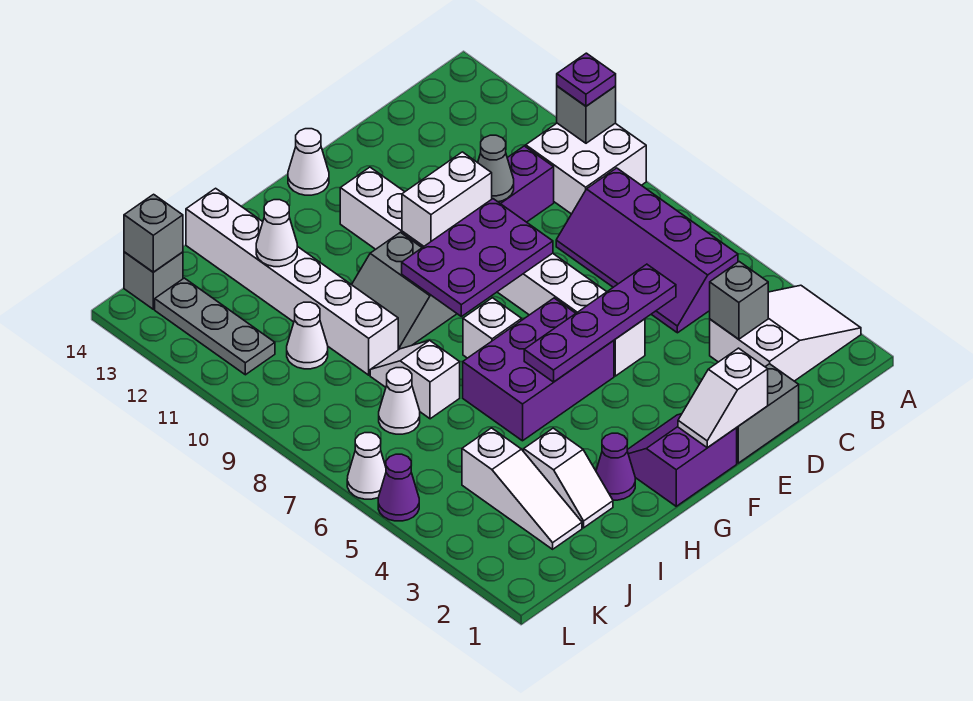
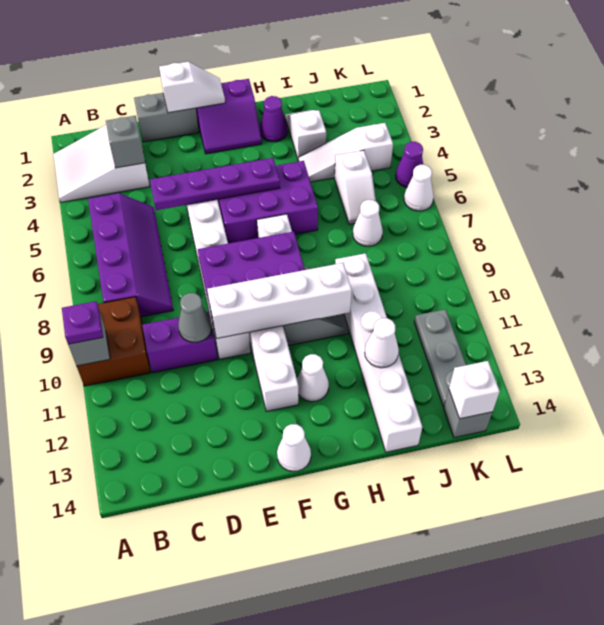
white 2x2 brick [526,123,646,214] -> brown 2x2 brick [77,297,150,386]
white 1x2 brick [402,152,492,246] -> white 1x4 brick [207,263,352,339]
white 1x2 slope [370,340,460,419] -> white 1x2 slope moved to [334,150,376,224]
white 1x3 slope [462,428,582,549] -> white 1x3 slope turned to [298,123,393,182]
white 1x1 cone [287,302,328,369] -> white 1x1 cone moved to [297,354,329,402]
grey 1x1 brick [124,194,183,272] -> white 1x1 brick [449,361,500,419]

